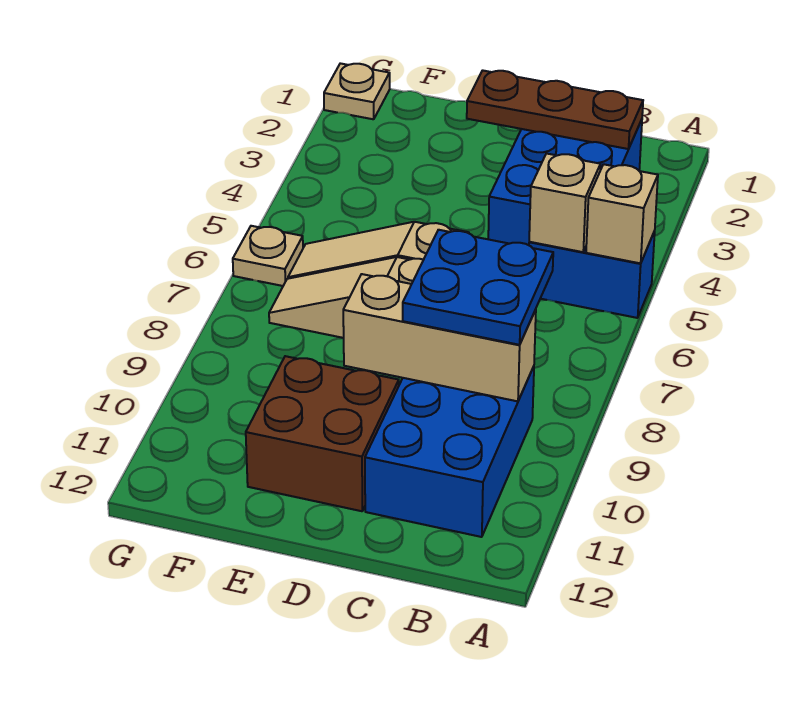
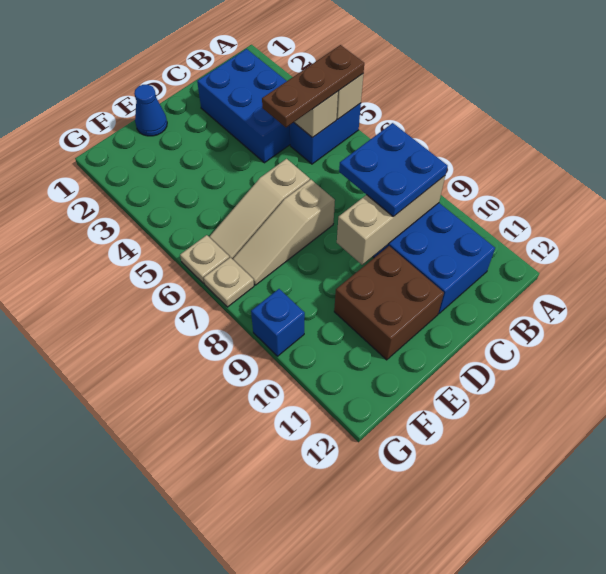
brown 1x3 plate [467,70,643,149] -> brown 1x3 plate moved to [262,45,364,127]
none -> blue 1x1 cone [134,85,167,136]
tan 1x1 plate [324,63,390,119] -> tan 1x1 plate moved to [203,257,254,307]
none -> blue 1x1 brick [251,289,305,356]

